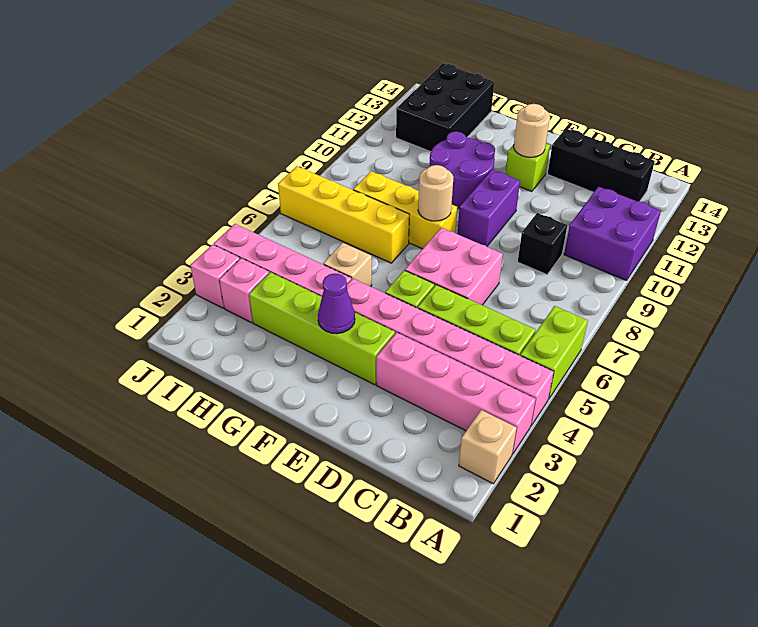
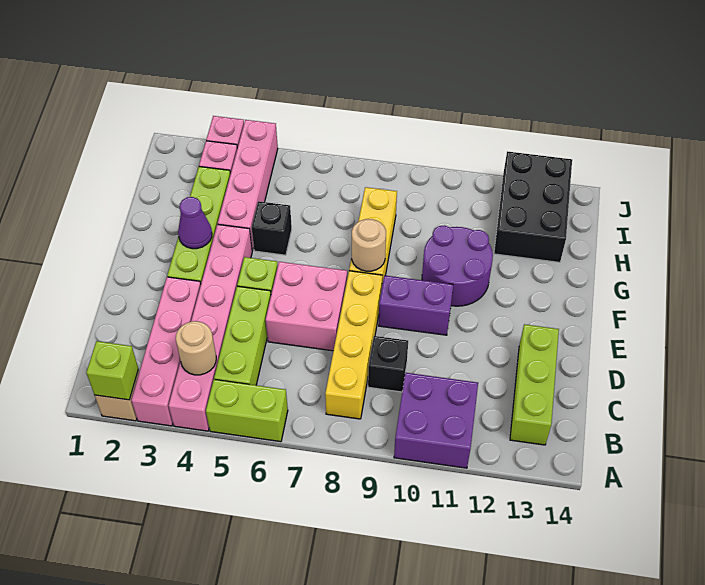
black 1x3 brick [548,129,655,202] -> lime 1x3 brick [510,324,559,445]
lime 1x1 brick [505,143,550,192] -> lime 1x1 brick moved to [86,341,138,400]
tan 1x1 round brick [514,104,550,157] -> tan 1x1 round brick moved to [176,321,216,375]
tan 1x1 brick [323,243,372,286] -> black 1x1 brick [252,201,292,255]
yellow 1x4 brick [278,166,409,263] -> yellow 1x4 brick moved to [325,271,382,419]
black 2x3 brick [396,64,494,152] -> black 2x3 brick turned to [494,151,572,262]

